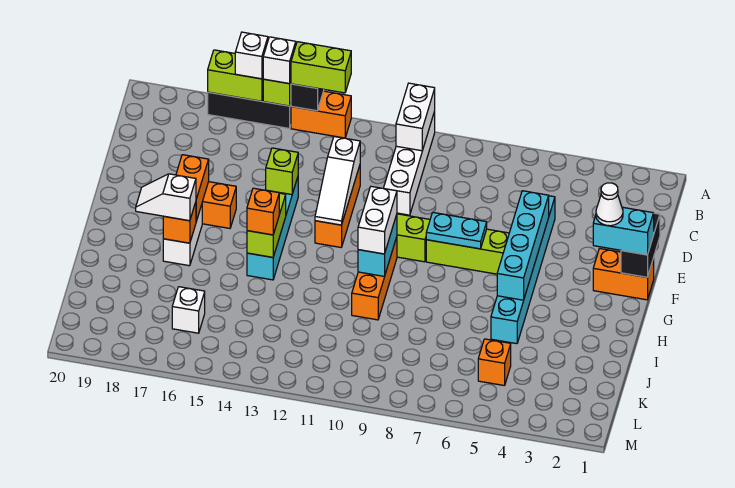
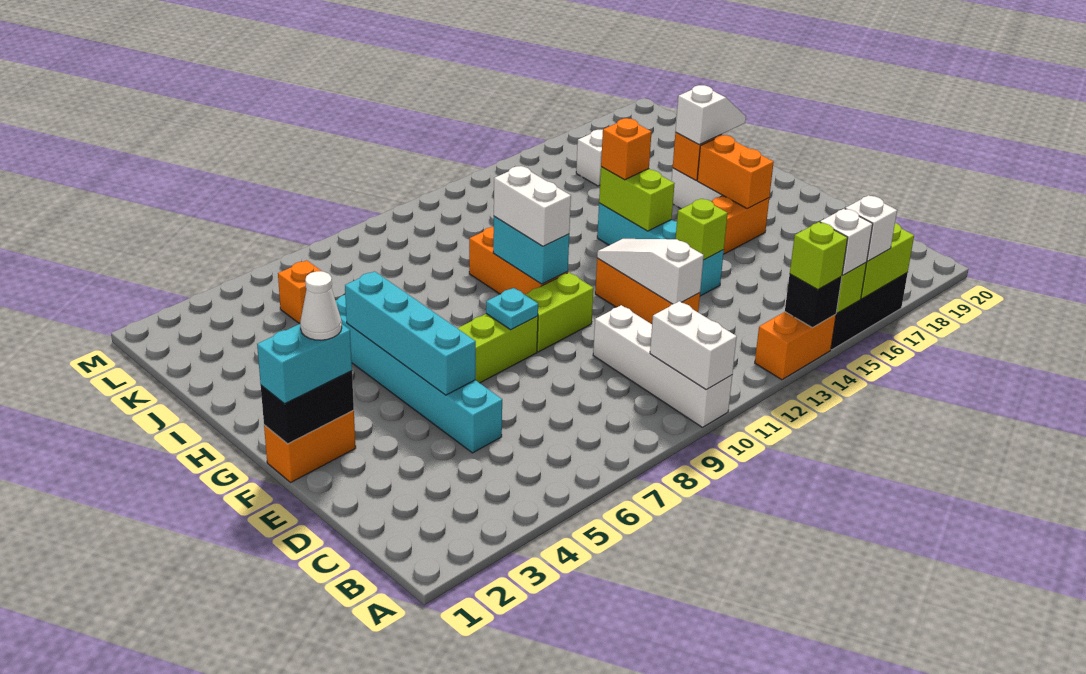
lime 1x2 brick [291,42,351,93] -> lime 1x1 brick [790,222,848,289]
black 1x2 brick [621,213,660,277] -> black 1x2 brick turned to [261,371,354,444]
cyan 1x2 plate [426,213,487,249] -> cyan 1x1 plate [486,288,538,330]

